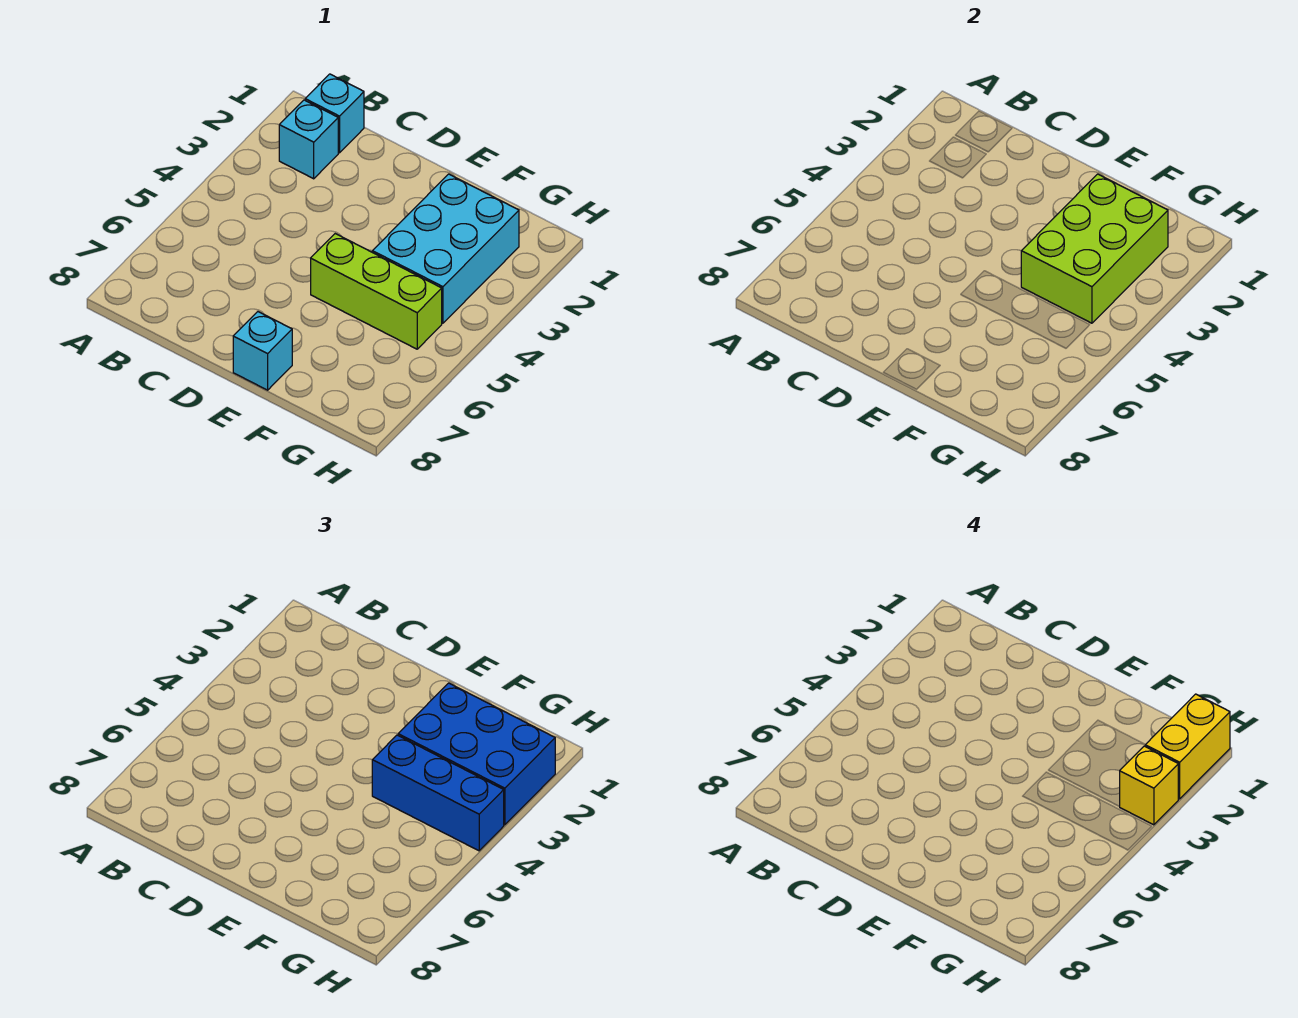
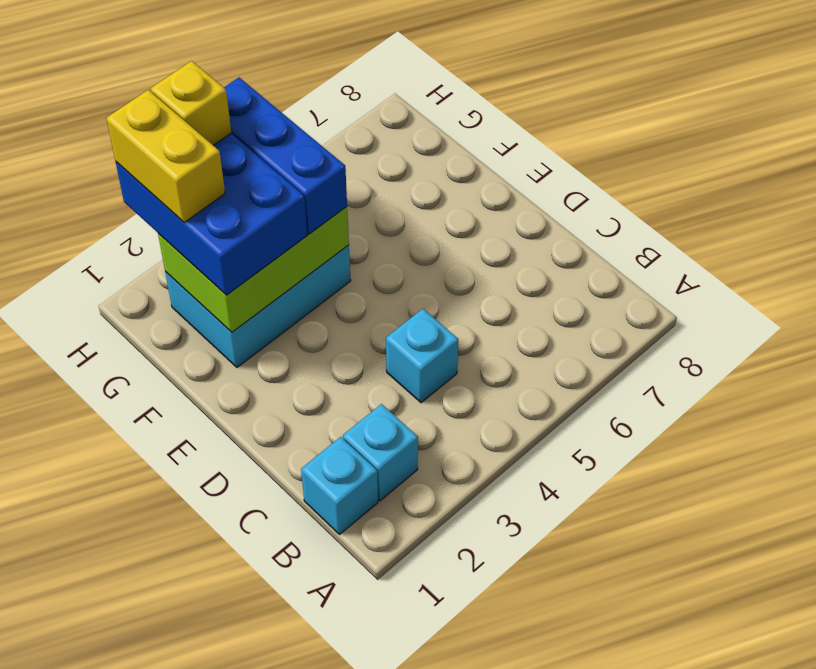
lime 1x3 brick [311,234,442,349] -> none
cyan 1x1 brick [233,312,292,390] -> cyan 1x1 brick moved to [386,309,458,403]
yellow 1x2 brick [1145,694,1230,799] -> yellow 1x2 brick turned to [106,90,225,223]

